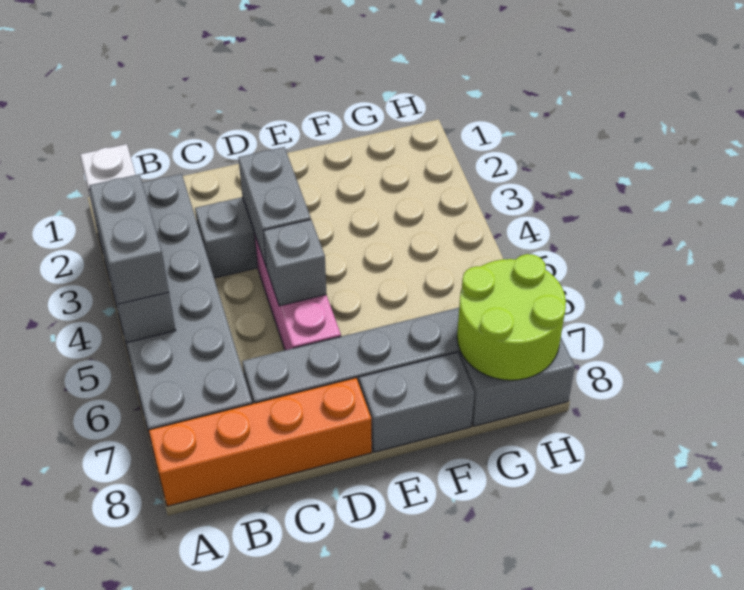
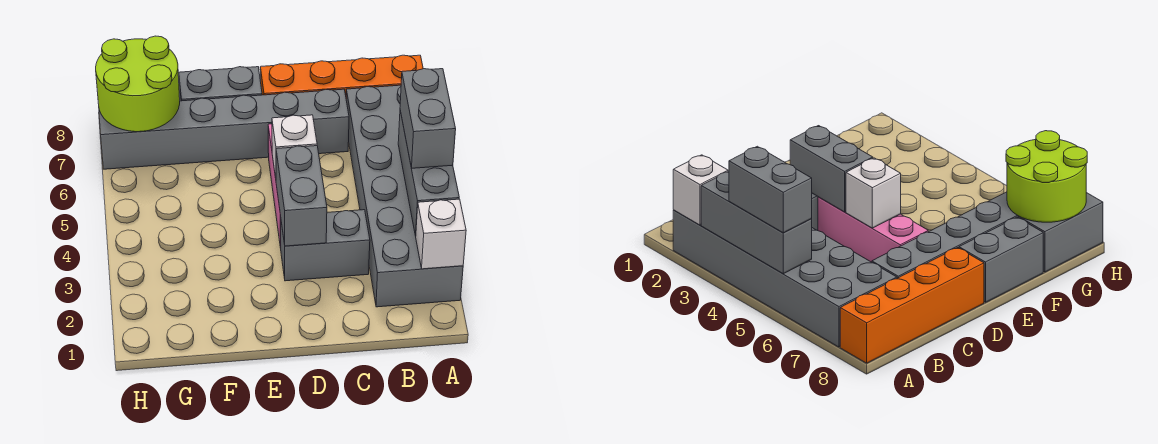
grey 1x1 brick [264,220,326,306] -> white 1x1 brick [272,115,317,178]

